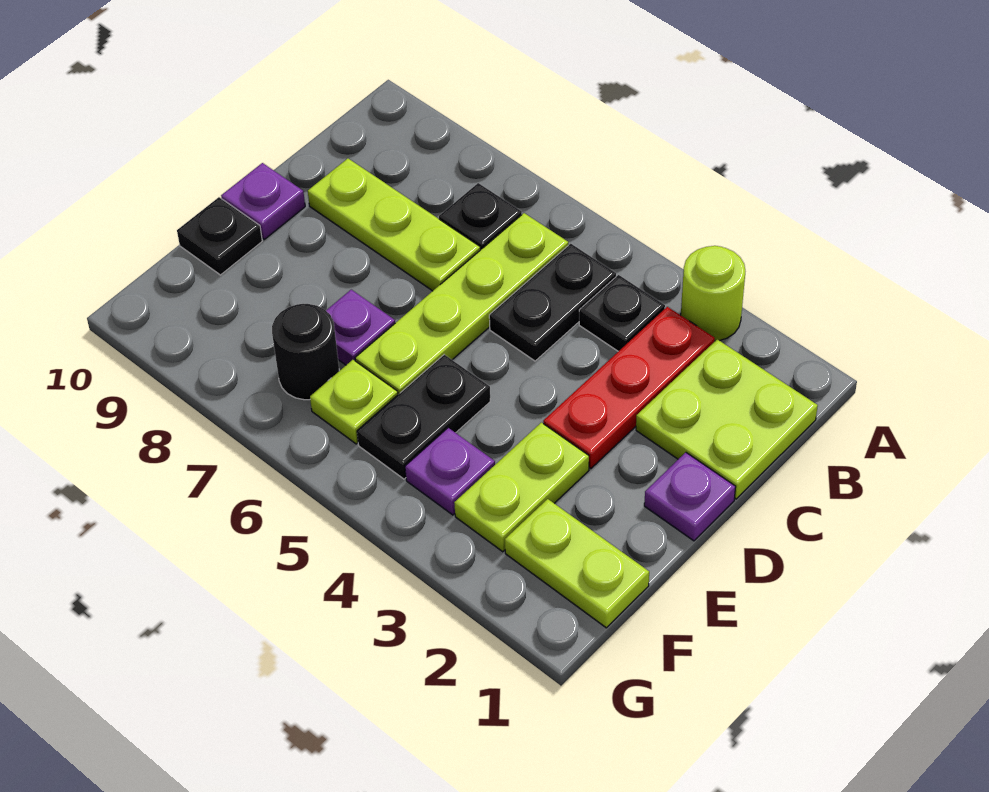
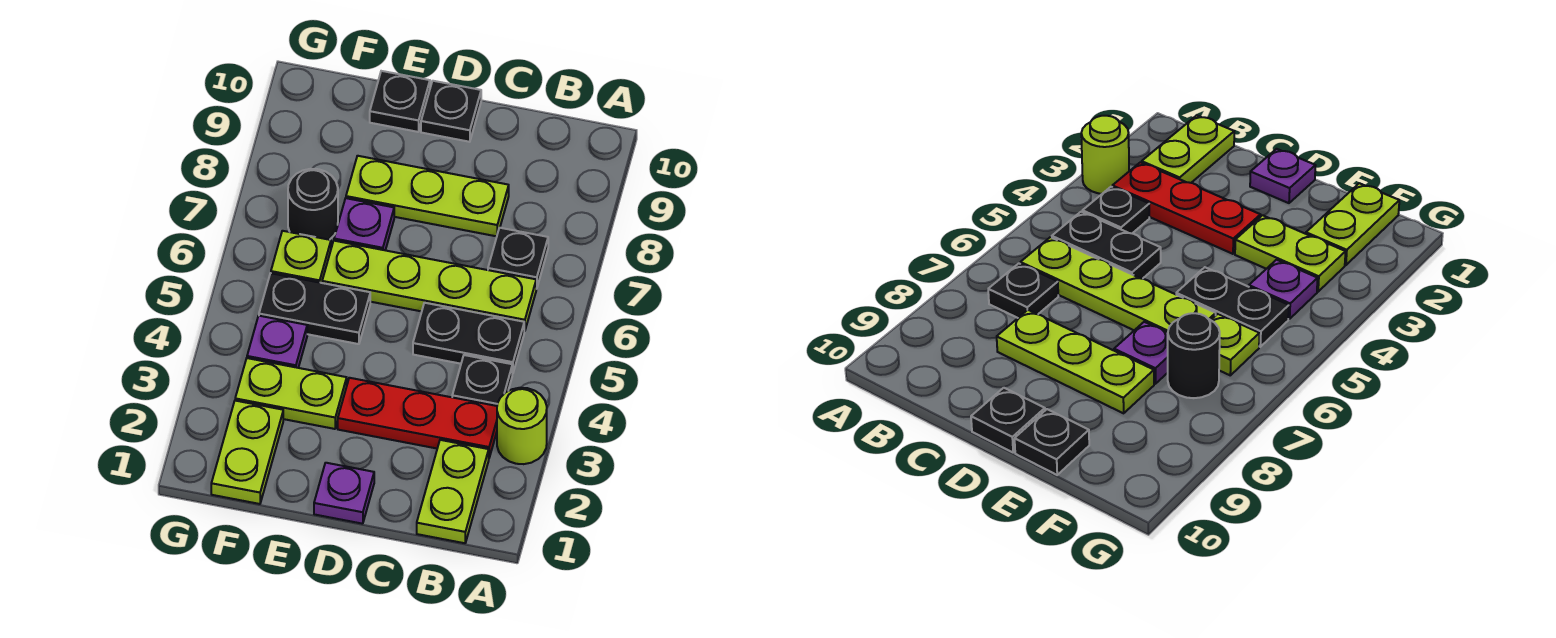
lime 2x2 plate [636,339,818,499] -> lime 1x2 plate [417,440,489,543]
lime 1x3 plate [308,159,481,291] -> lime 1x3 plate turned to [346,156,509,236]
purple 1x1 plate [221,163,305,239] -> black 1x1 plate [421,81,481,142]

